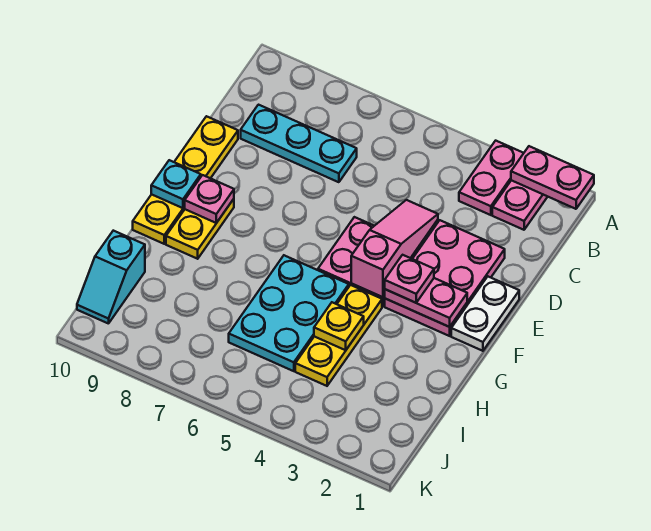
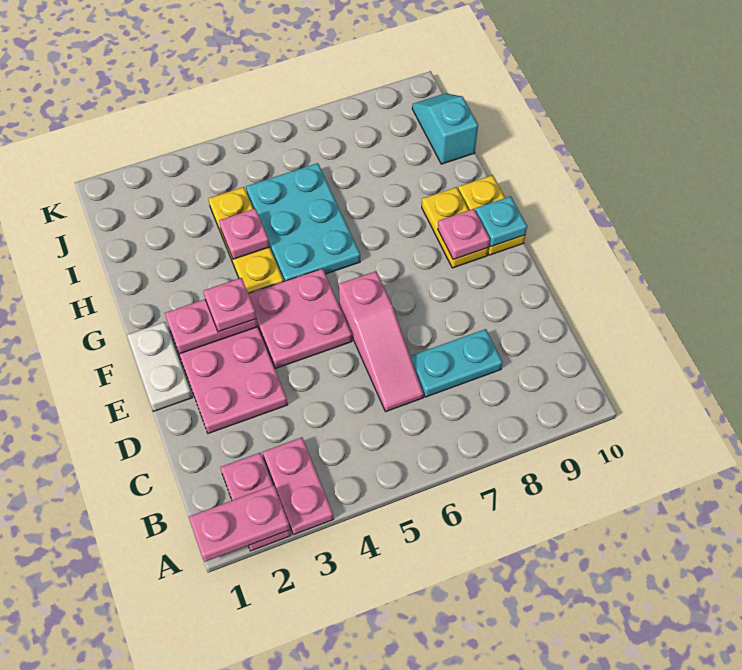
cyan 1x3 plate [241,105,357,182] -> cyan 1x2 plate [410,329,503,397]
pink 1x3 slope [351,200,438,297] -> pink 1x3 slope moved to [339,271,424,412]
yellow 1x4 plate [133,116,238,244] -> yellow 1x2 plate [458,175,525,255]
yellow 1x1 plate [314,302,364,350] -> pink 1x1 plate [219,208,270,259]

